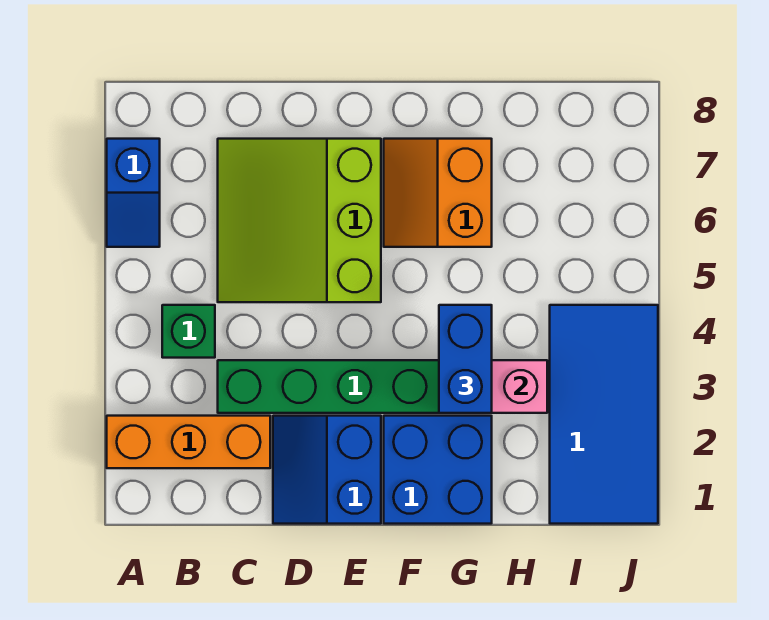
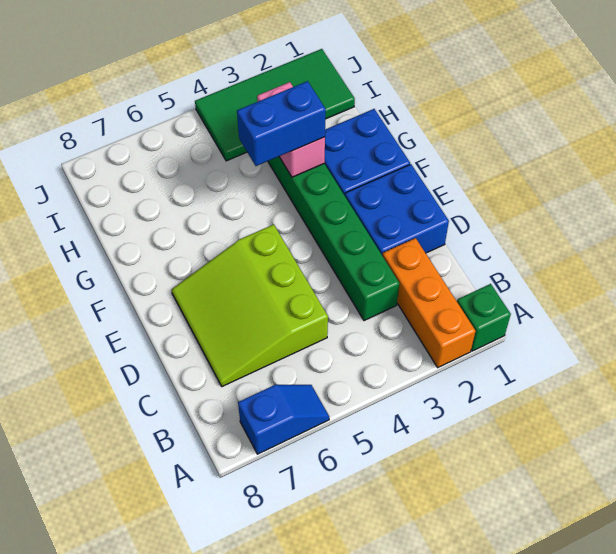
green 1x1 brick [162,305,215,358] -> green 1x1 brick moved to [457,284,511,351]
lime 3x3 slope [218,139,381,302] -> lime 3x3 slope turned to [171,224,328,387]
blue 2x2 slope [273,416,381,524] -> blue 2x2 brick [345,164,449,254]
orange 2x2 slope [384,139,492,247] -> none
blue 2x4 tile [550,305,658,524] -> green 2x4 tile [195,49,355,161]

